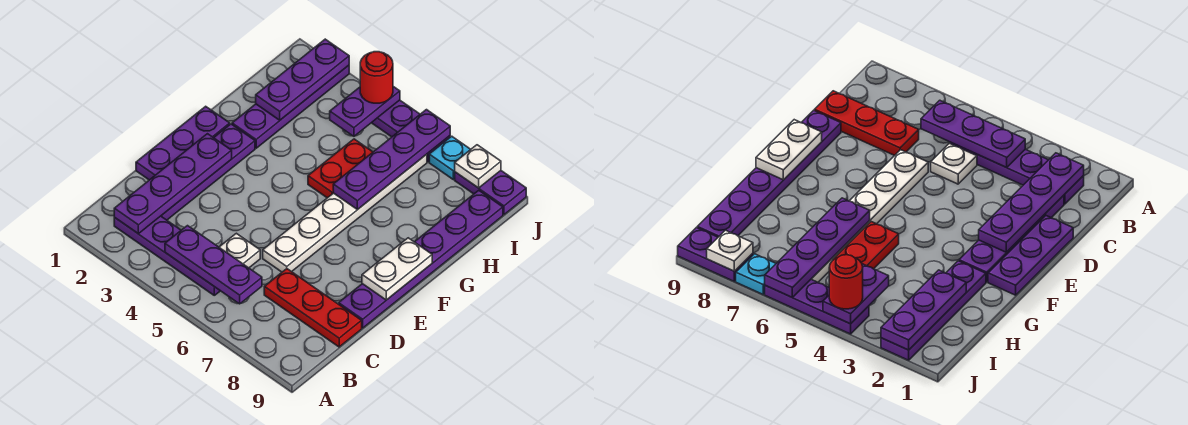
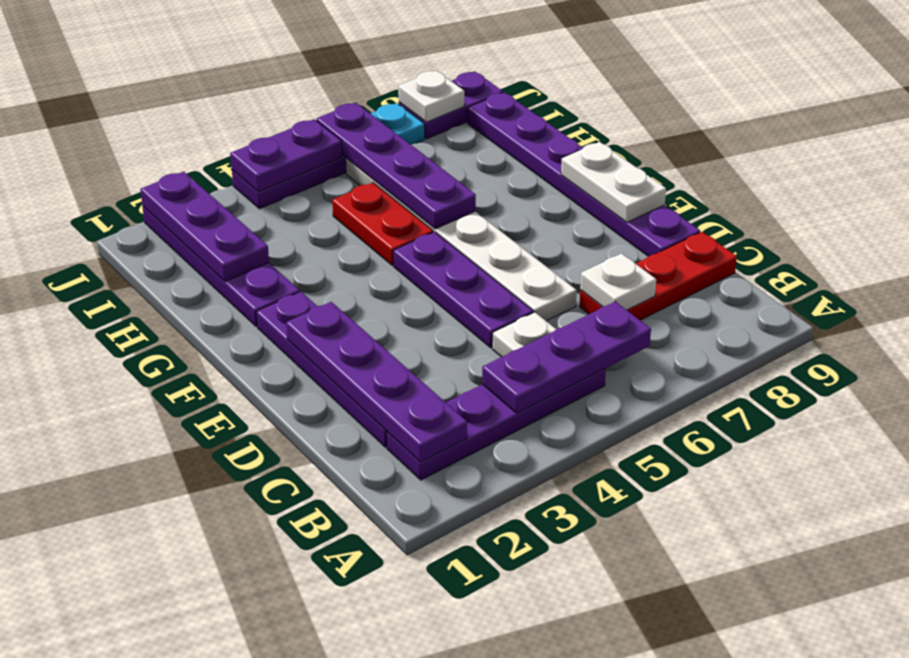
none -> white 1x1 plate [580,253,656,310]
purple 1x3 plate [136,106,230,180] -> purple 1x3 plate moved to [393,232,533,348]
purple 1x2 plate [330,87,400,136] -> purple 1x2 plate turned to [230,119,342,192]
red 1x1 round brick [360,52,393,103] -> none

